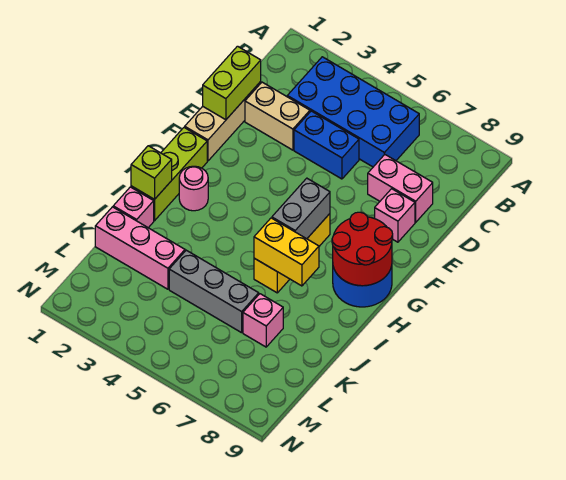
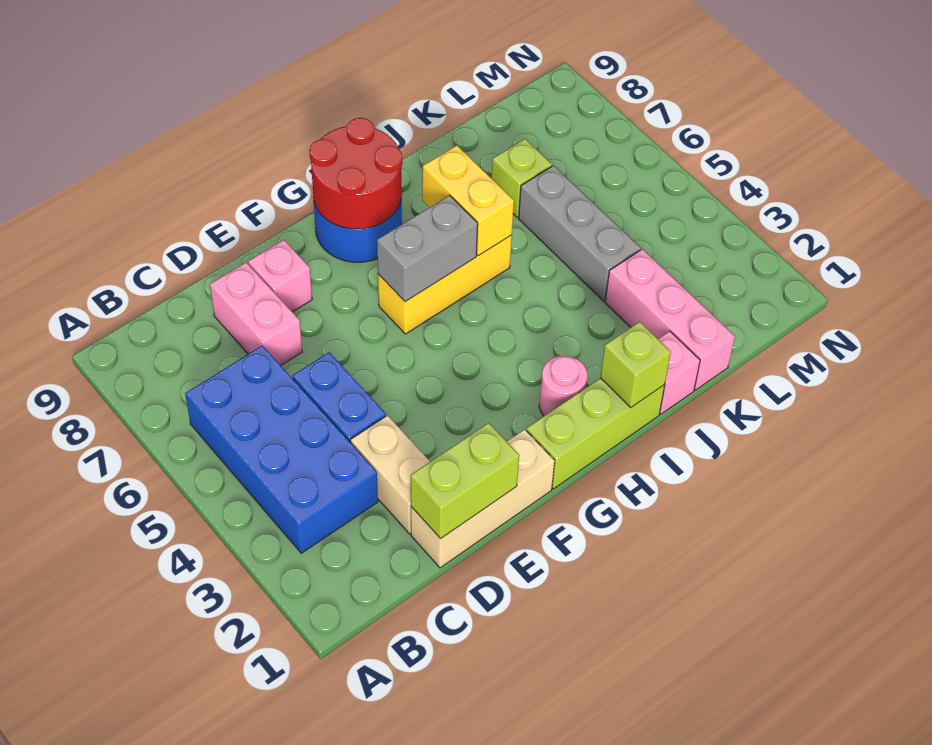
pink 1x1 brick [243,294,283,347] -> lime 1x1 brick [491,139,552,217]

